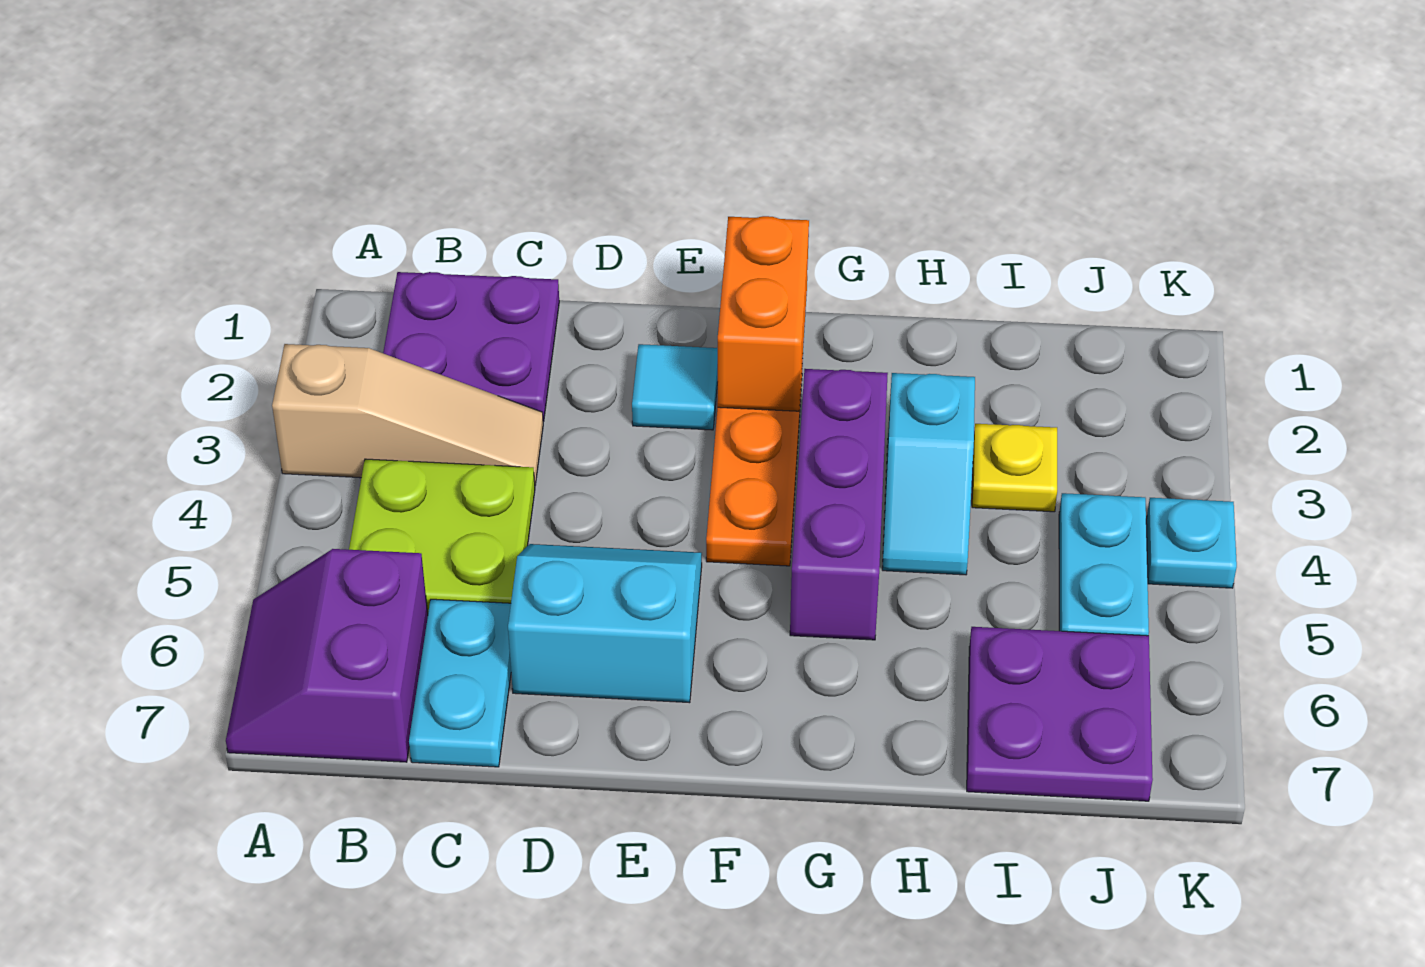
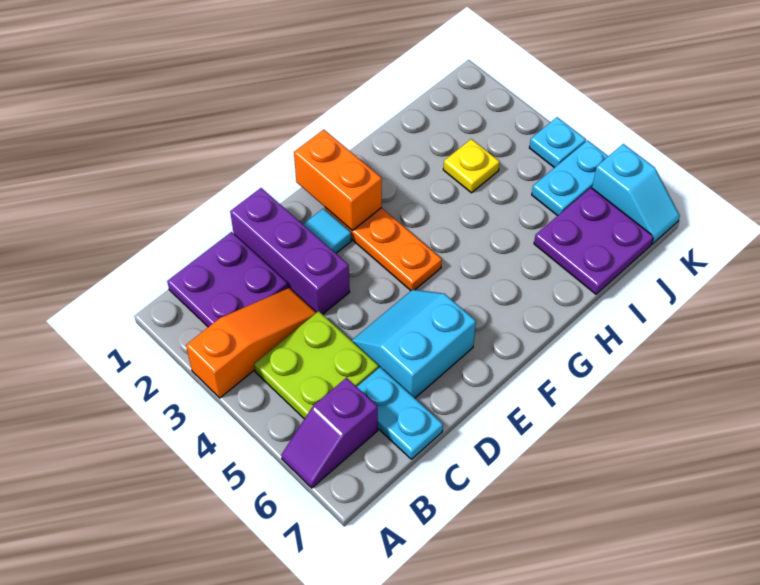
tan 1x3 slope [272,344,543,485] -> orange 1x3 slope [186,288,316,398]
purple 2x2 slope [226,549,428,762] -> purple 1x2 slope [281,378,378,488]
purple 1x3 brick [790,369,888,640] -> purple 1x3 brick moved to [230,188,350,314]
cyan 1x2 slope [882,373,975,575] -> cyan 1x2 slope moved to [592,144,680,244]
cyan 1x2 plate [1059,493,1149,636] -> cyan 1x2 plate turned to [532,141,608,216]

